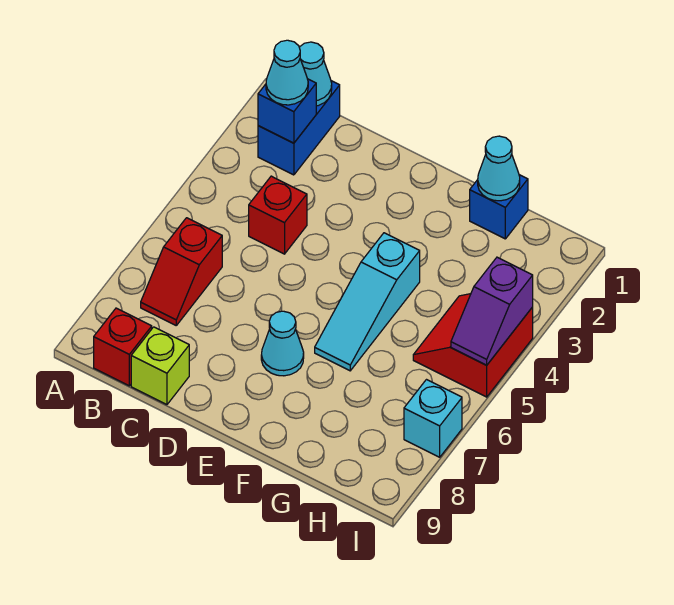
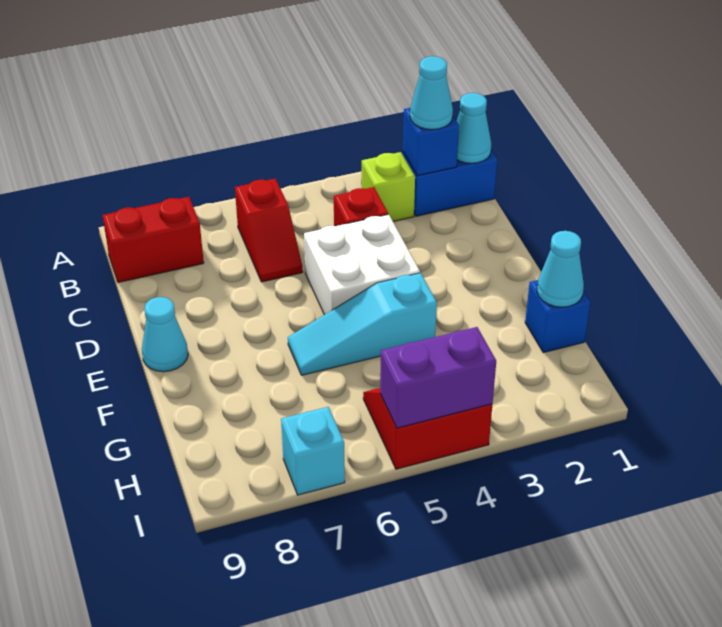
red 1x2 slope [141,218,222,325] -> red 1x2 slope turned to [235,179,303,282]
red 1x1 brick [94,308,152,386] -> red 1x2 brick [103,197,204,282]
lime 1x1 brick [131,327,189,405] -> lime 1x1 brick moved to [362,152,415,221]
none -> white 2x2 brick [304,214,420,315]
cyan 1x1 cone [261,311,304,376] -> cyan 1x1 cone moved to [142,297,188,372]
purple 1x2 slope [451,257,533,365] -> purple 1x2 brick [380,327,496,428]

